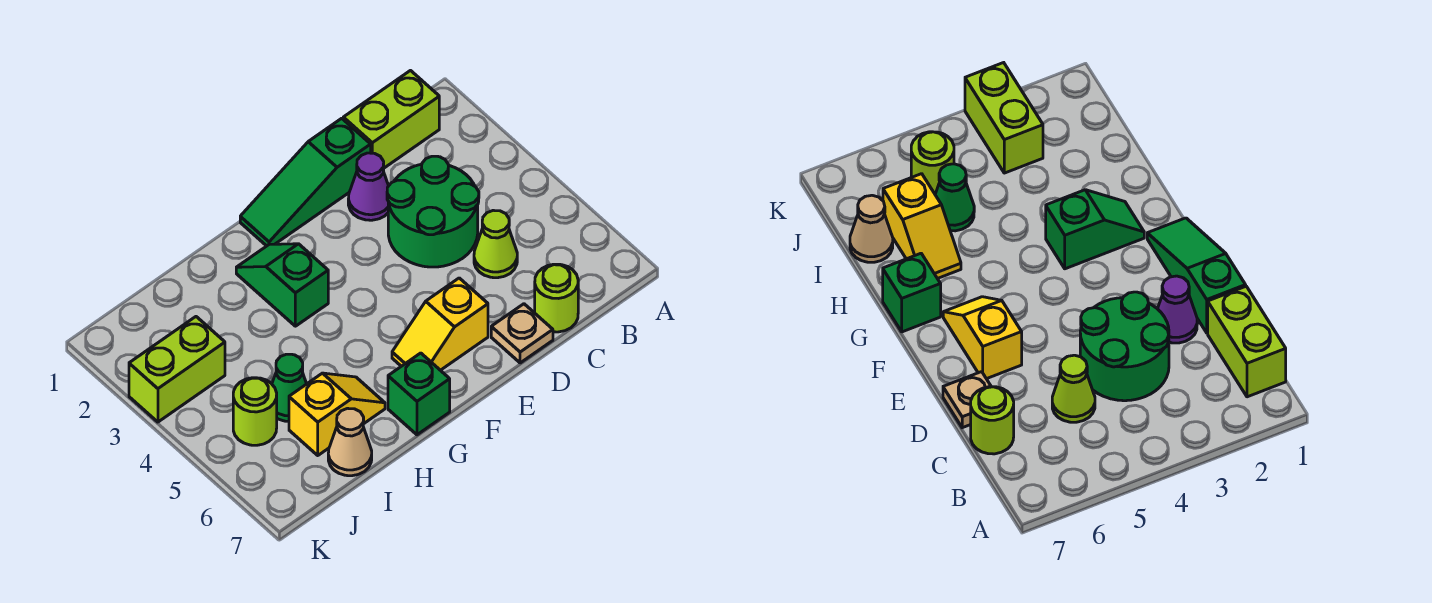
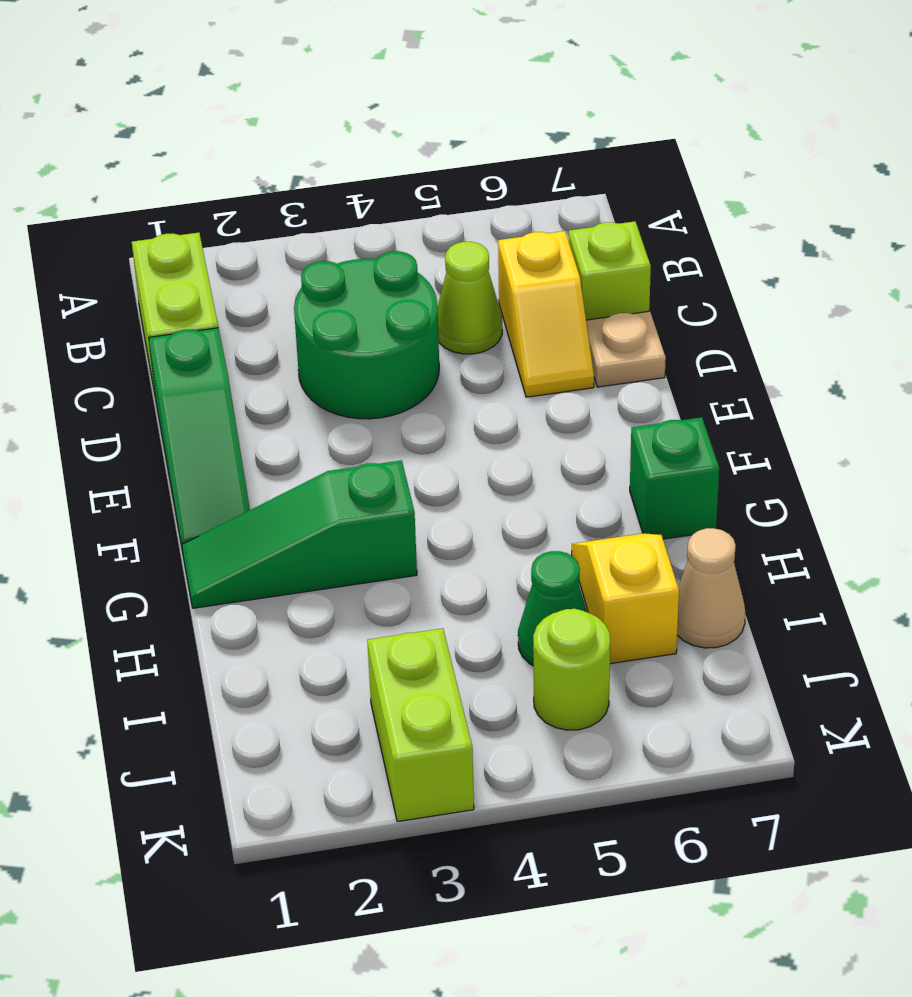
lime 1x1 round brick [535,264,578,332] -> lime 1x1 brick [569,221,651,320]
purple 1x1 cone [348,153,388,220] -> none
yellow 1x2 slope [392,278,488,370] -> yellow 1x2 slope moved to [498,231,594,397]
green 1x2 slope [236,244,328,326] -> green 1x3 slope [182,460,417,608]

